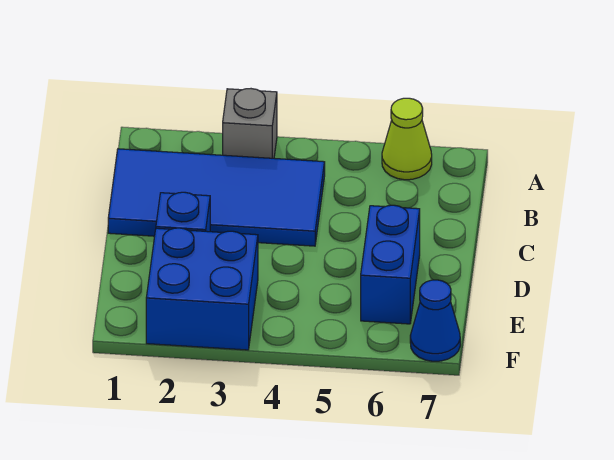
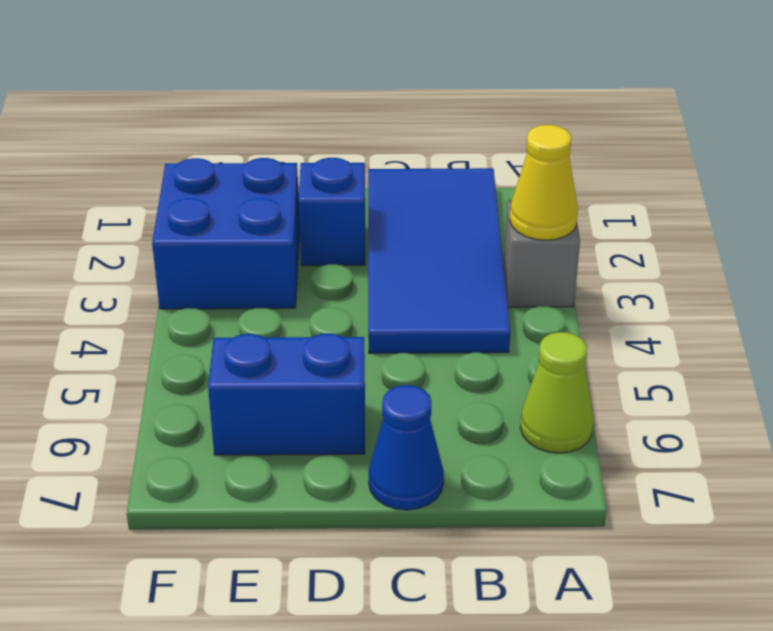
none -> yellow 1x1 cone [510,125,578,240]
blue 1x1 cone [410,280,460,361] -> blue 1x1 cone moved to [369,385,444,510]

